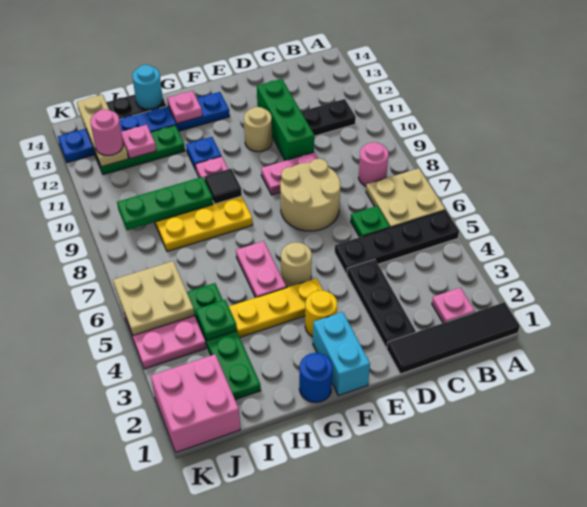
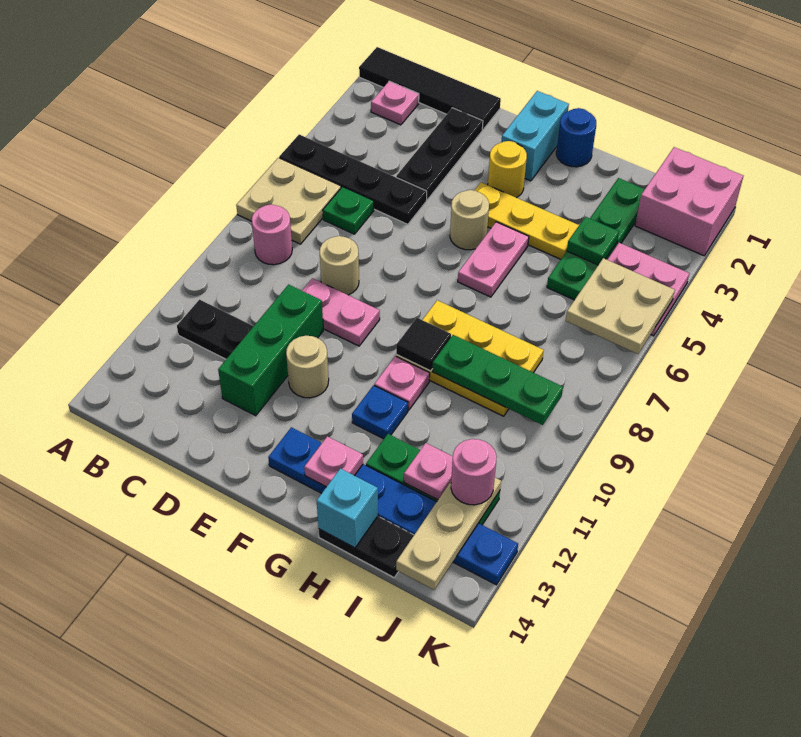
tan 2x2 round brick [280,159,340,231] -> tan 1x1 round brick [320,236,359,295]
cyan 1x1 round brick [132,65,163,109] -> cyan 1x1 brick [317,468,378,548]

